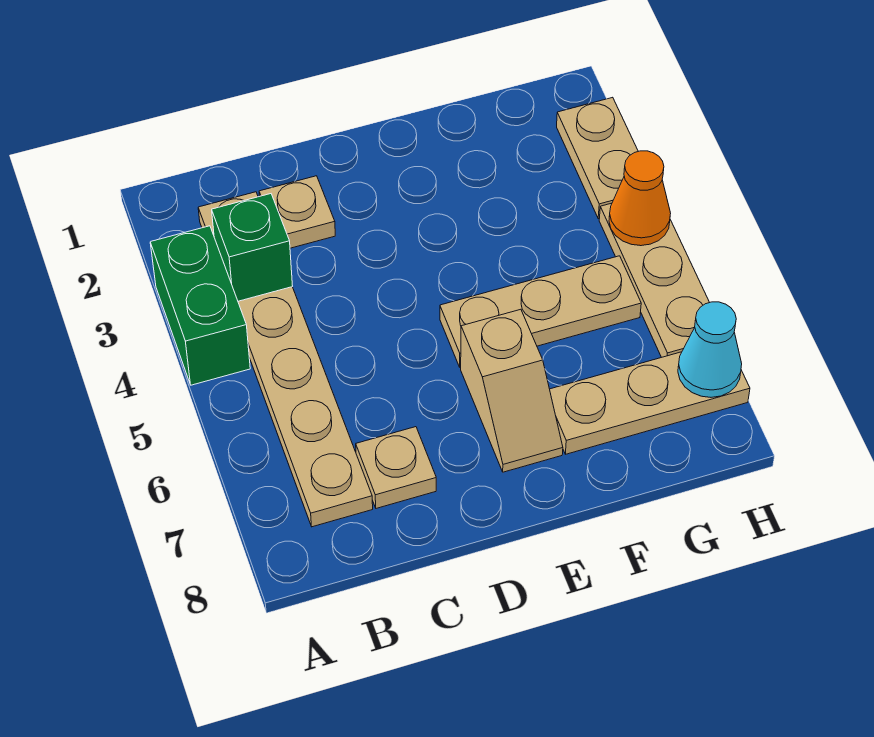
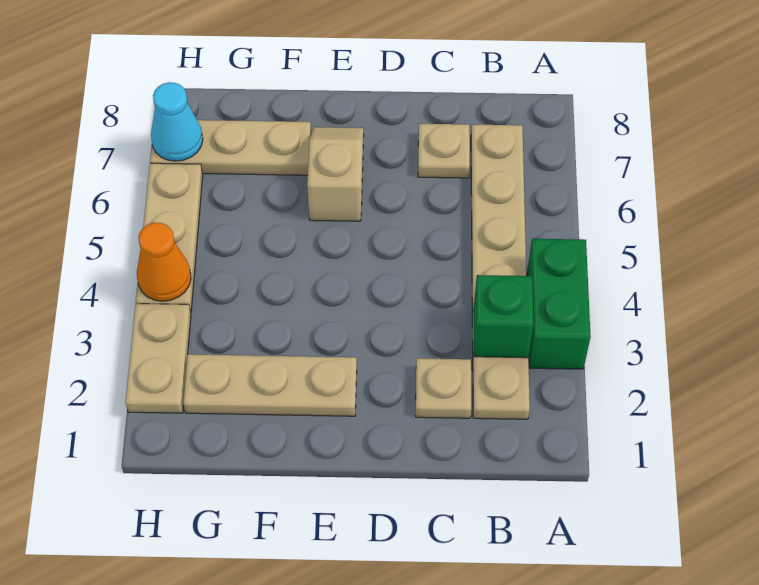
tan 1x3 plate [440,256,641,368] -> tan 1x3 plate moved to [183,354,357,416]

